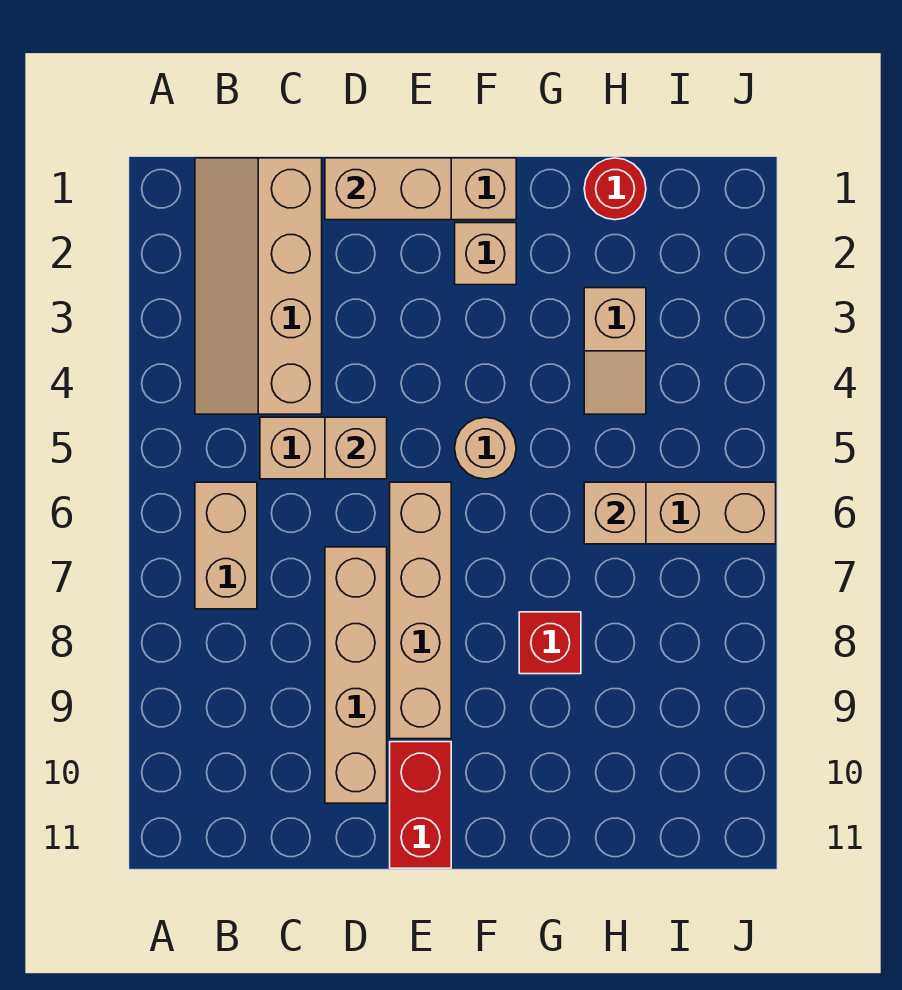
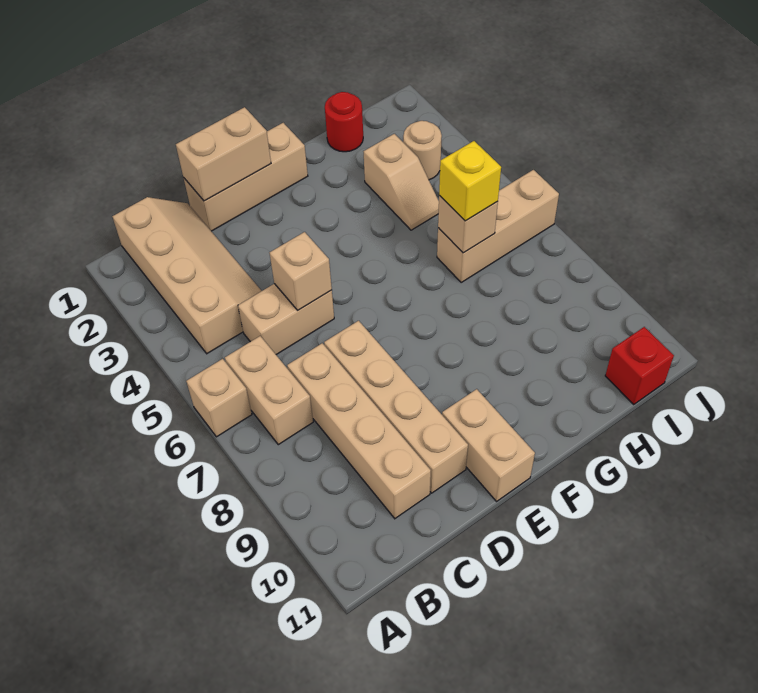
tan 2x4 slope [195,158,322,414] -> tan 2x4 slope turned to [112,197,261,354]
tan 1x4 brick [390,482,451,739] -> tan 1x4 brick moved to [287,343,431,518]
red 1x2 brick [390,742,451,868] -> tan 1x2 brick [442,389,535,501]
tan 1x1 brick [455,223,516,285] -> tan 1x1 brick moved to [186,359,252,437]
tan 1x1 round brick [455,417,516,479] -> tan 1x1 round brick moved to [403,121,442,180]
red 1x1 brick [519,612,581,674] -> red 1x1 brick moved to [605,327,674,404]
none -> yellow 1x1 brick [439,141,501,221]

